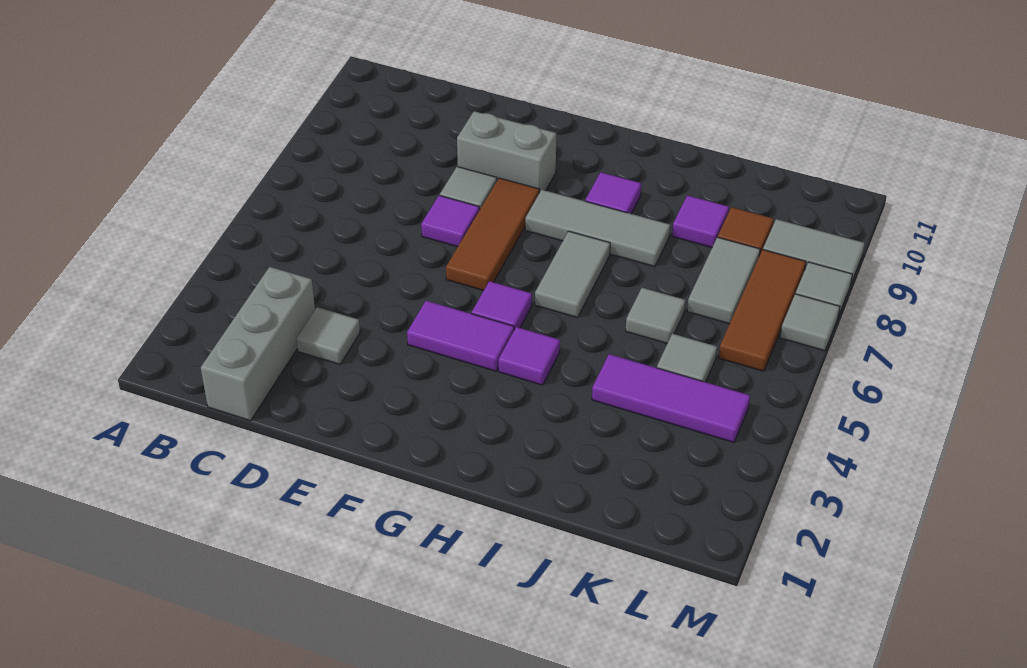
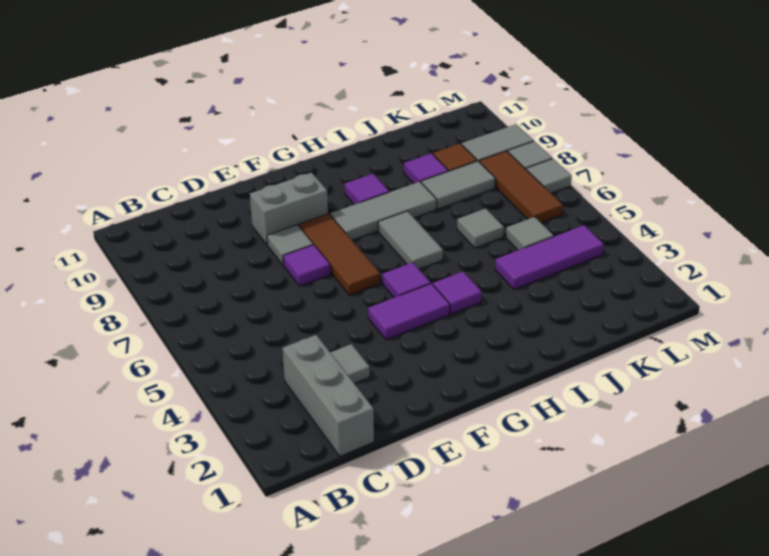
grey 1x2 tile [687,237,760,324] -> grey 1x2 tile turned to [421,161,495,209]

